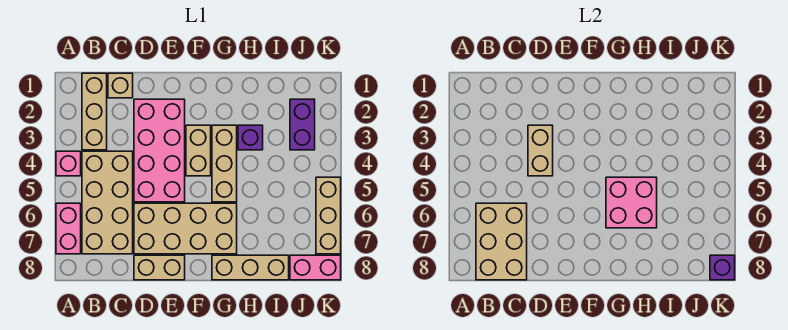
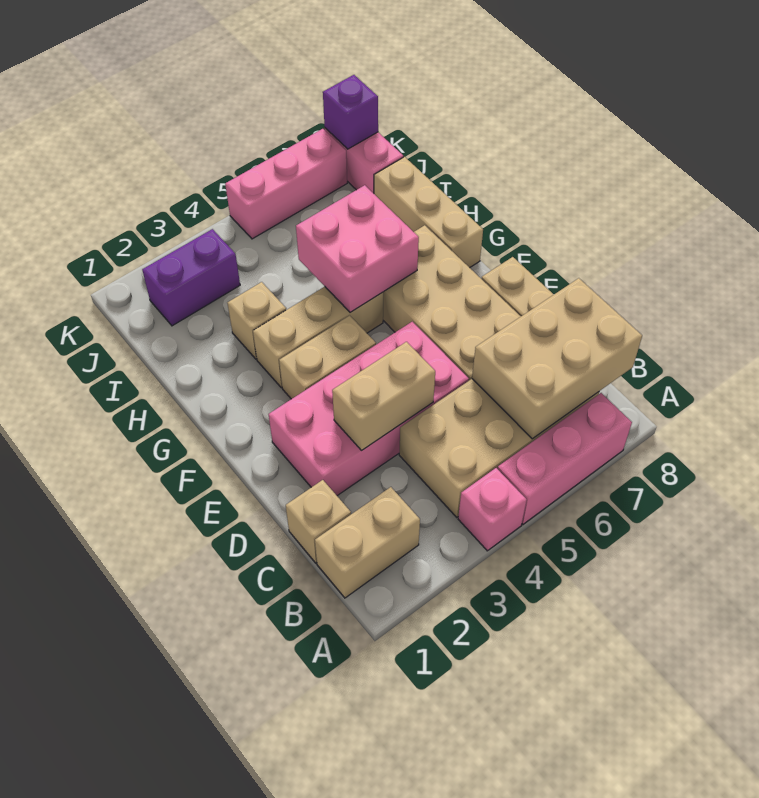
pink 1x2 brick [56,203,81,254] -> pink 1x3 brick [498,393,632,524]
tan 1x3 brick [82,73,107,150] -> tan 1x2 brick [315,487,420,598]
purple 1x1 brick [238,125,263,150] -> tan 1x1 brick [227,282,286,359]
tan 1x3 brick [316,177,341,254] -> pink 1x3 brick [225,129,347,239]

